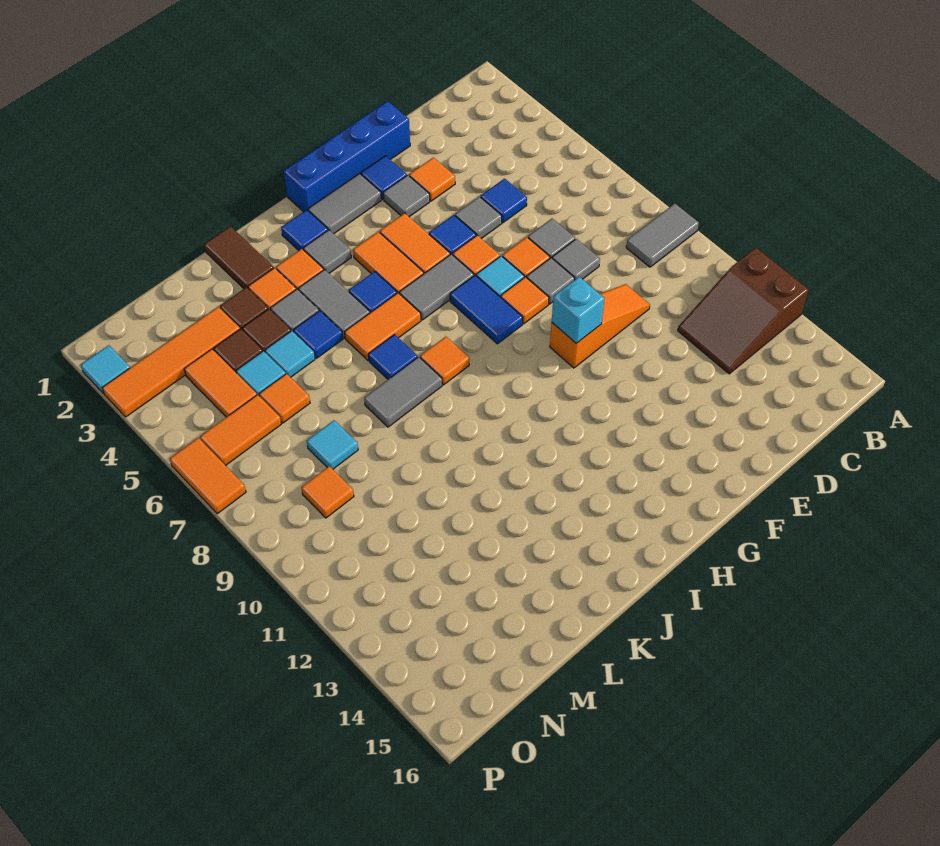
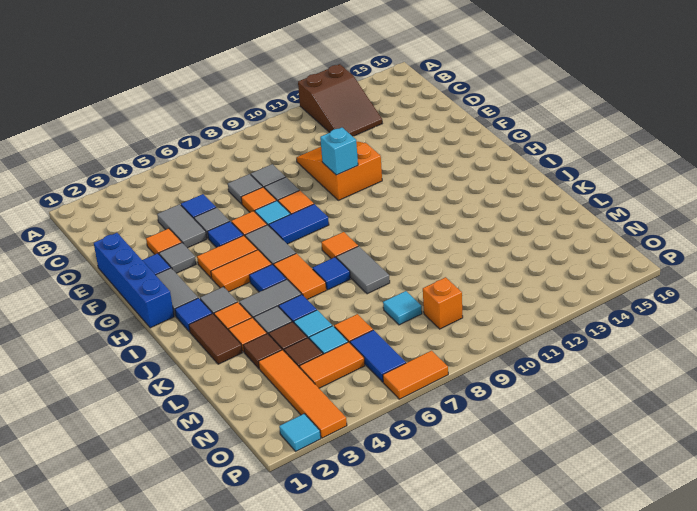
grey 1x2 tile [626,204,699,267] -> grey 1x2 tile moved to [157,204,207,248]
orange 1x3 slope [550,284,650,368] -> orange 2x3 slope [296,141,382,200]
brown 1x2 tile [204,227,274,289] -> brown 1x2 tile turned to [189,313,242,364]
orange 1x2 tile [200,395,281,466] -> blue 1x2 tile [350,330,406,382]
orange 1x1 tile [301,466,354,518] -> orange 1x1 brick [423,277,463,329]

